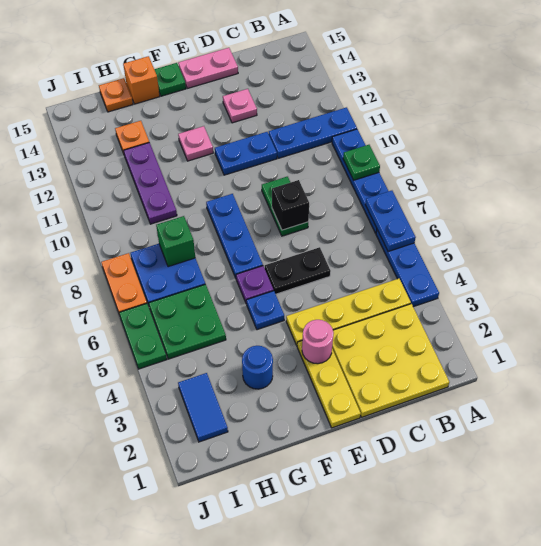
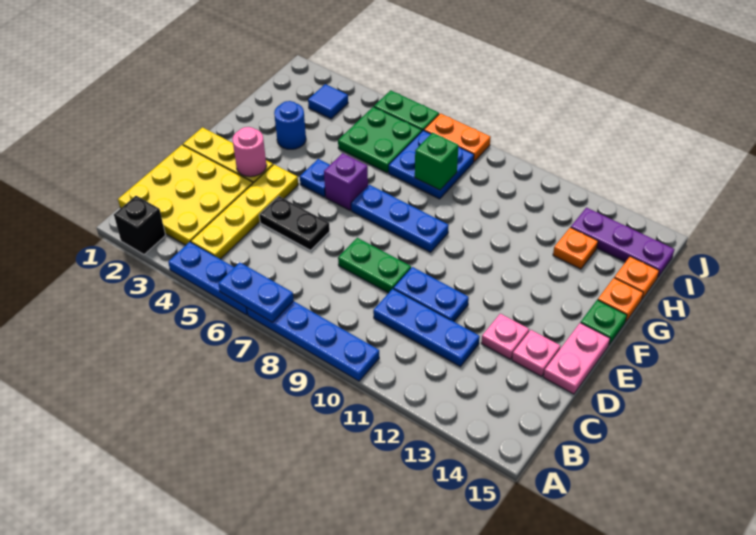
green 1x1 plate [343,145,380,180] -> none
blue 1x3 plate [269,107,357,158] -> blue 1x3 plate turned to [373,289,480,367]
black 1x2 plate [265,247,331,294] -> black 1x2 plate turned to [259,196,330,250]
black 1x1 brick [272,180,309,230] -> black 1x1 brick moved to [114,196,166,254]
blue 1x2 plate [215,132,277,175] -> blue 1x2 plate turned to [394,267,469,322]
purple 1x1 plate [236,266,273,304] -> purple 1x1 brick [324,153,368,210]
pink 1x1 plate [178,126,213,161] -> pink 1x1 plate moved to [512,330,560,377]
orange 1x1 brick [123,56,160,104] -> orange 1x1 plate [598,278,643,322]
purple 1x3 plate [124,143,177,224] -> purple 1x3 plate moved to [571,208,675,277]
blue 1x2 tile [178,373,228,442] -> blue 1x1 tile [308,84,348,119]

